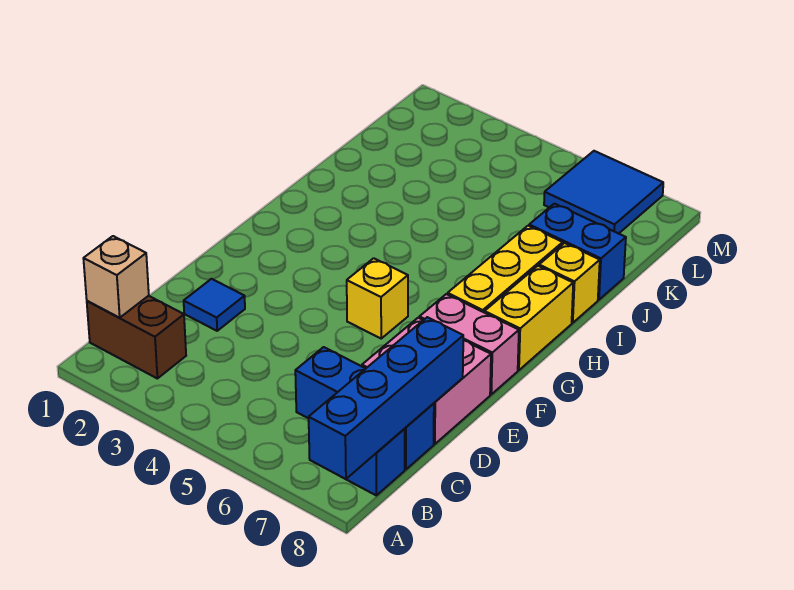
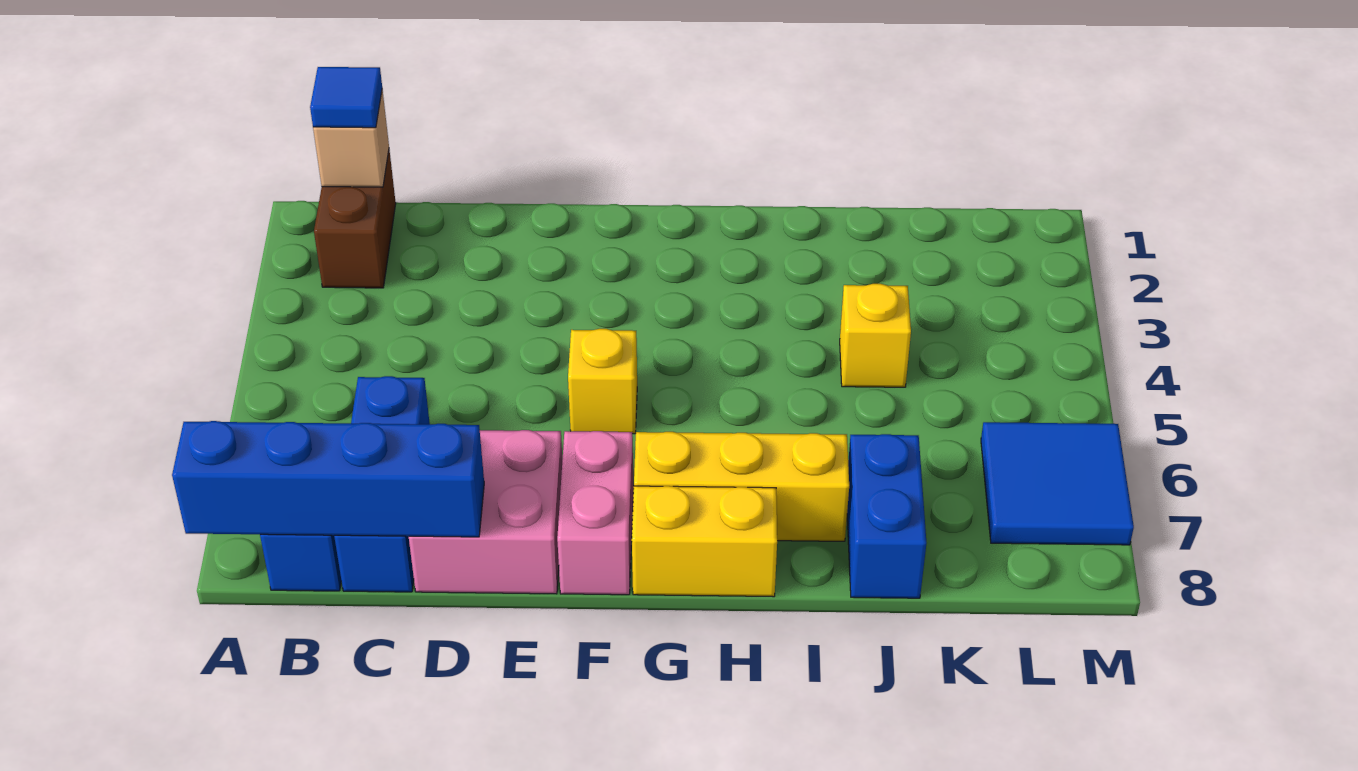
blue 1x1 tile [184,279,245,331] -> blue 1x1 tile moved to [310,67,382,128]
yellow 1x1 brick [539,243,600,323] -> yellow 1x1 brick moved to [840,284,911,387]

